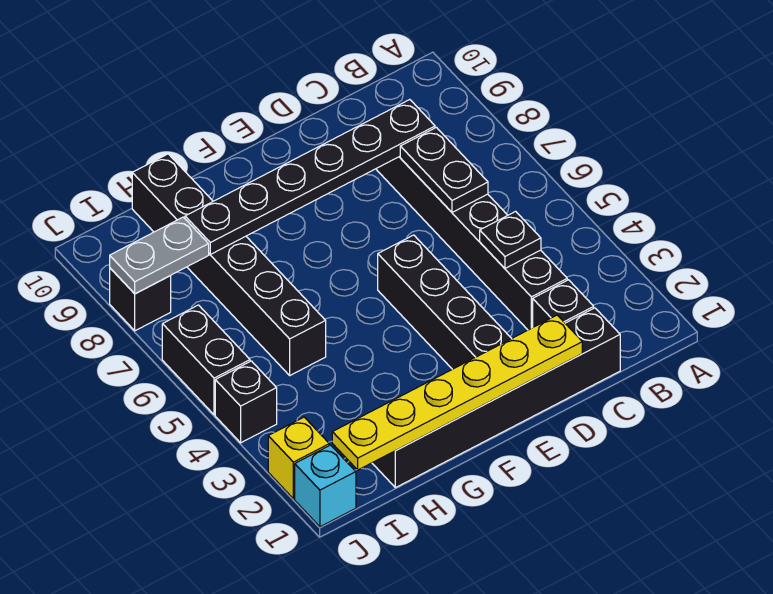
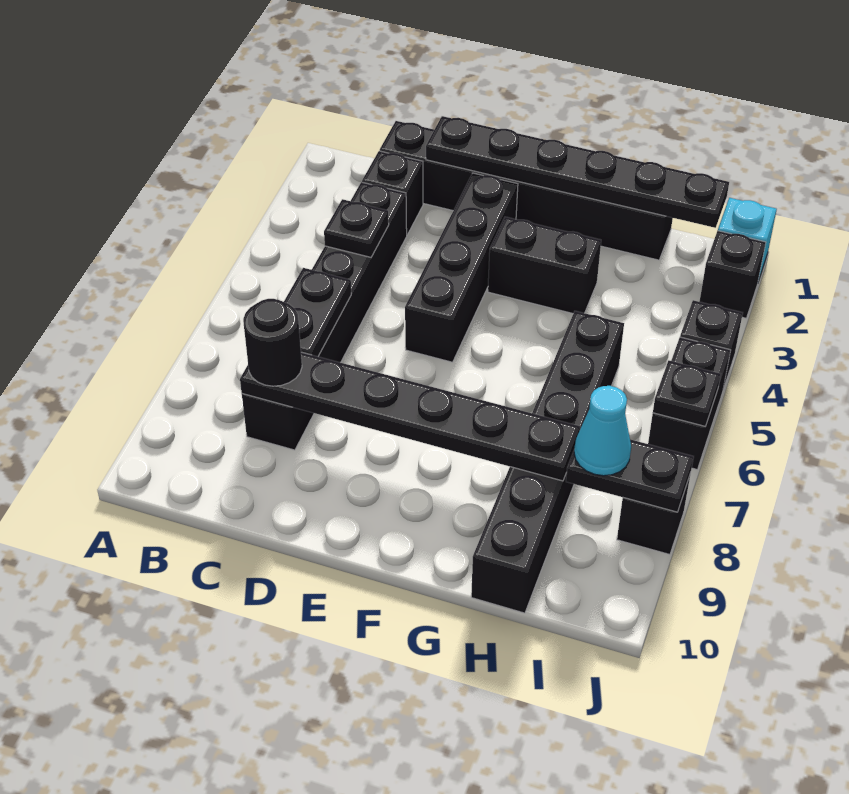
none -> black 1x1 round brick [243,299,302,386]
yellow 1x6 plate [332,315,582,470] -> black 1x6 plate [426,116,729,228]
none -> black 1x2 brick [488,217,601,313]
grey 1x2 plate [110,217,209,294] -> black 1x2 plate [566,439,694,512]
none -> cyan 1x1 cone [574,386,631,476]
yellow 1x1 brick [268,417,329,499] -> black 1x1 brick [699,231,766,318]
none -> black 1x1 plate [653,361,721,427]

